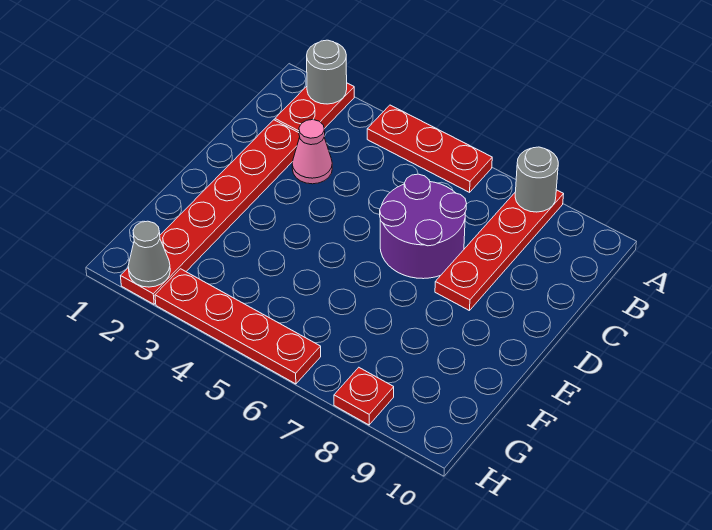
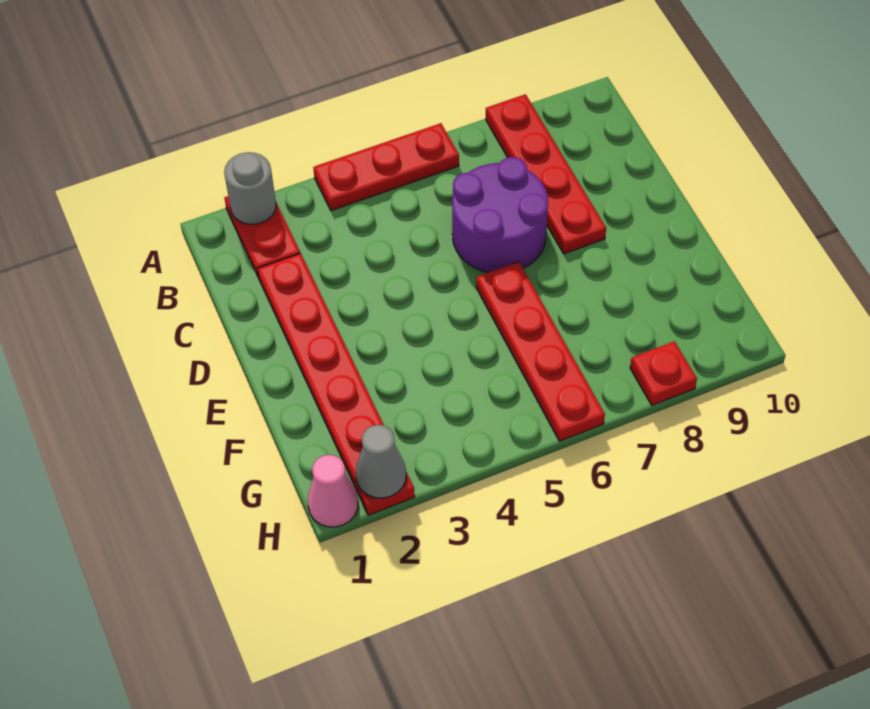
grey 1x1 round brick [515,147,558,212] -> none
pink 1x1 cone [292,120,332,184] -> pink 1x1 cone moved to [308,455,358,527]
red 1x4 plate [155,269,321,384] -> red 1x4 plate turned to [476,262,605,441]

